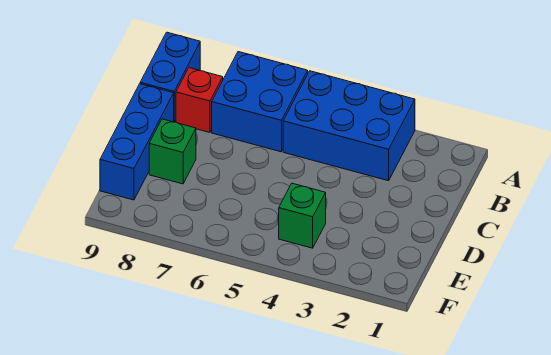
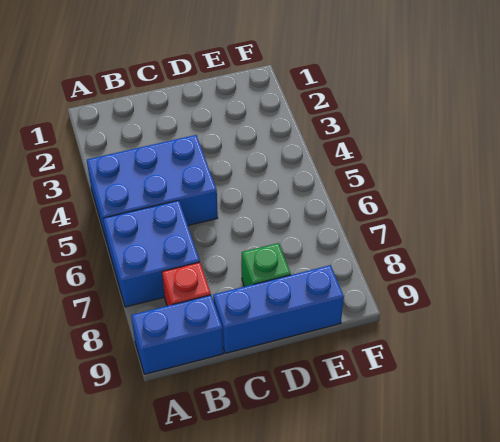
blue 2x3 brick [283,71,415,181] -> blue 2x3 brick turned to [87,135,218,242]
green 1x1 brick [279,183,326,248] -> none

